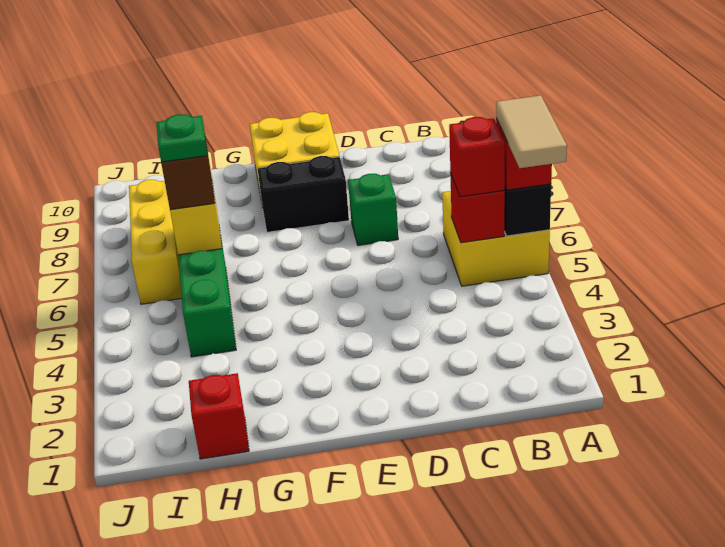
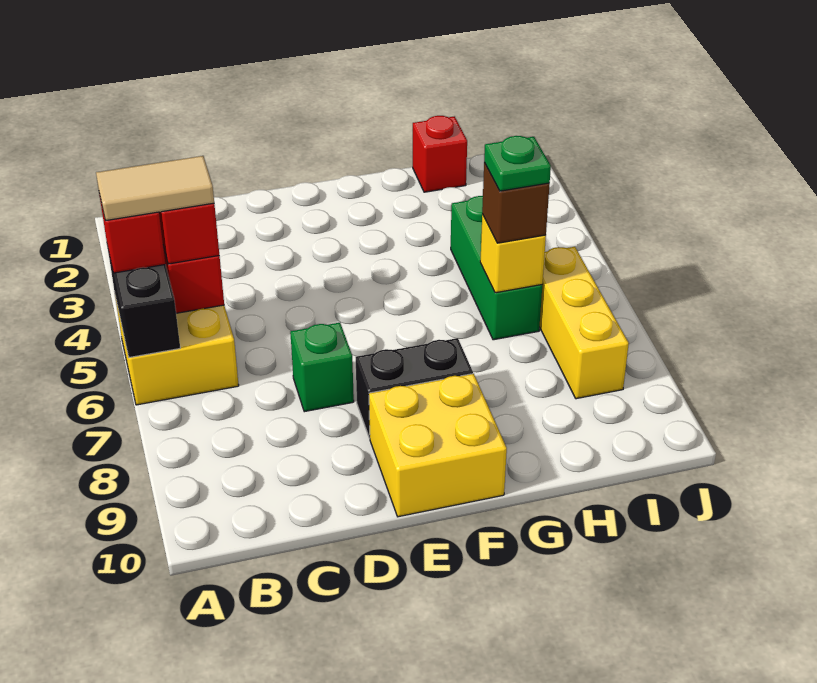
tan 1x2 tile [496,95,567,168] -> tan 1x2 tile turned to [96,156,214,221]

